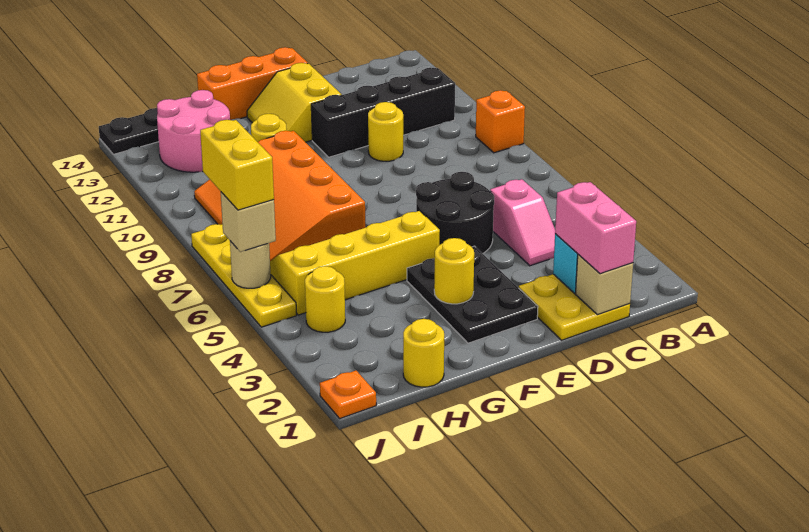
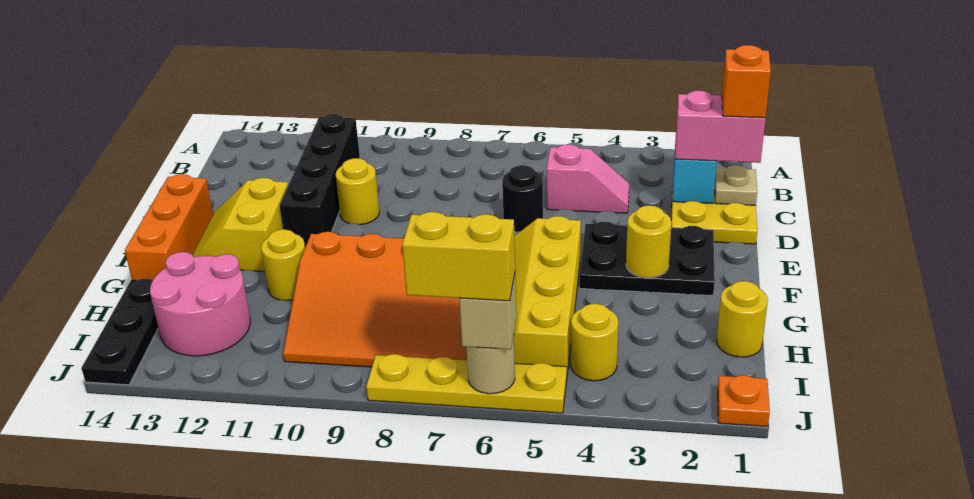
orange 1x1 brick [476,90,525,153] -> orange 1x1 brick moved to [722,45,771,118]
tan 1x1 brick [575,255,633,315] -> tan 1x1 plate [715,165,757,205]
black 2x2 round brick [416,172,494,254] -> black 1x1 round brick [502,165,543,232]
yellow 2x2 slope [247,63,342,142] -> yellow 2x2 slope turned to [192,178,288,272]

